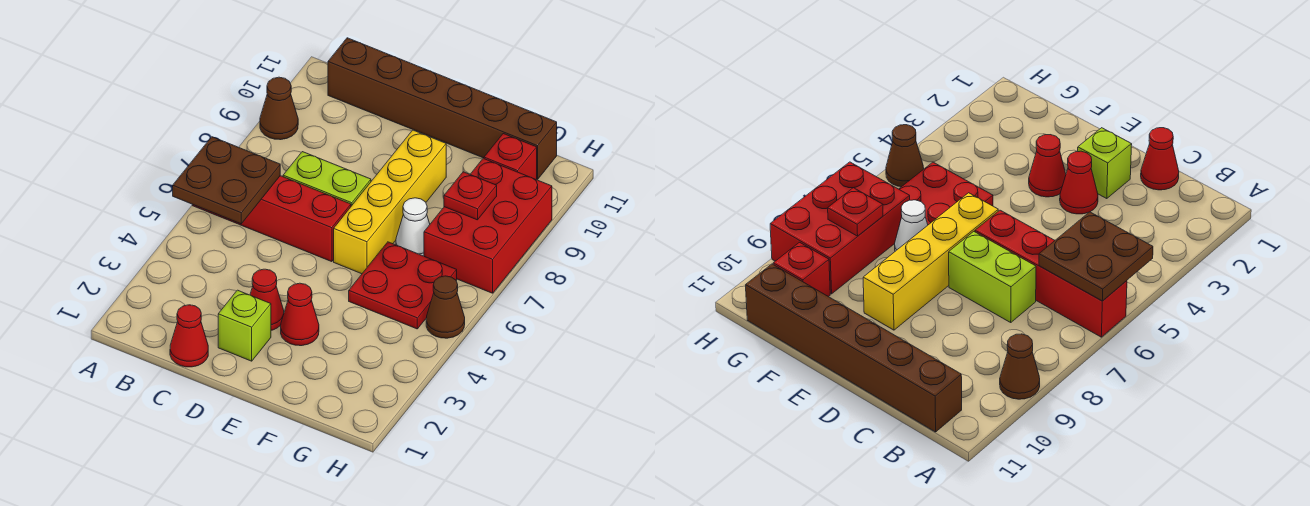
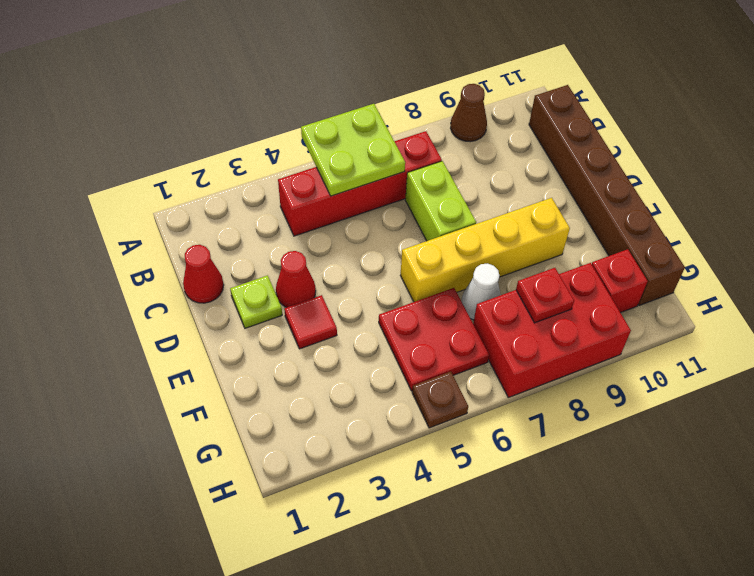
brown 2x2 plate [173,137,280,224] -> lime 2x2 plate [301,104,405,196]
red 1x4 brick [193,176,351,262] -> red 1x4 brick turned to [278,131,442,236]
lime 1x1 brick [218,290,271,361] -> lime 1x1 plate [230,275,282,328]
red 1x1 cone [281,283,319,346] -> red 1x1 tile [284,295,337,349]
brown 1x1 cone [426,276,465,338] -> brown 1x1 plate [412,372,468,428]

